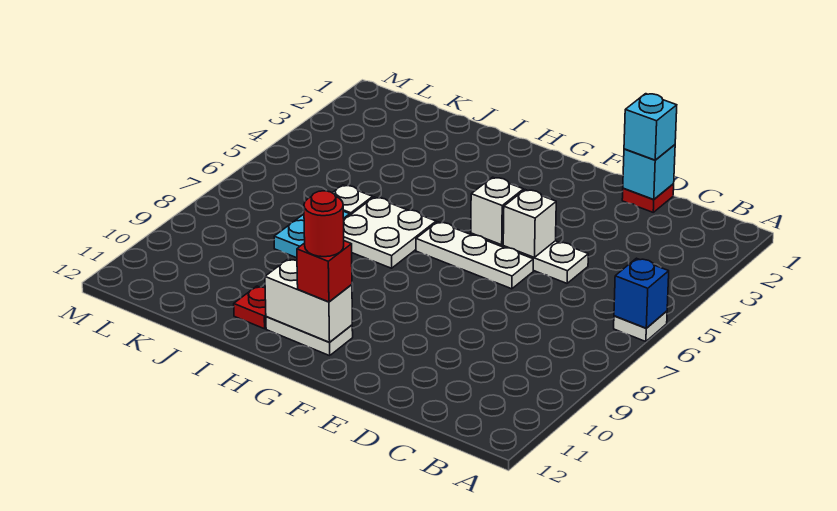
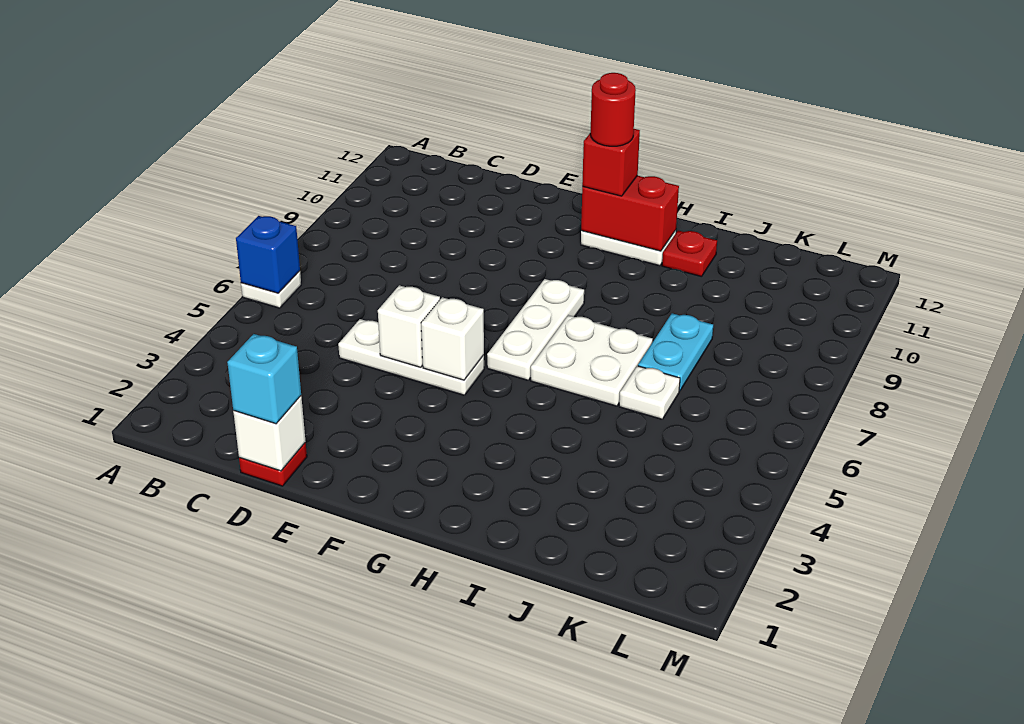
cyan 1x1 brick [623,145,675,200] -> white 1x1 brick [233,396,306,471]
white 1x3 plate [416,222,533,289] -> white 1x3 plate turned to [487,279,584,380]
white 1x2 brick [265,259,352,342] -> red 1x2 brick [581,176,679,251]

